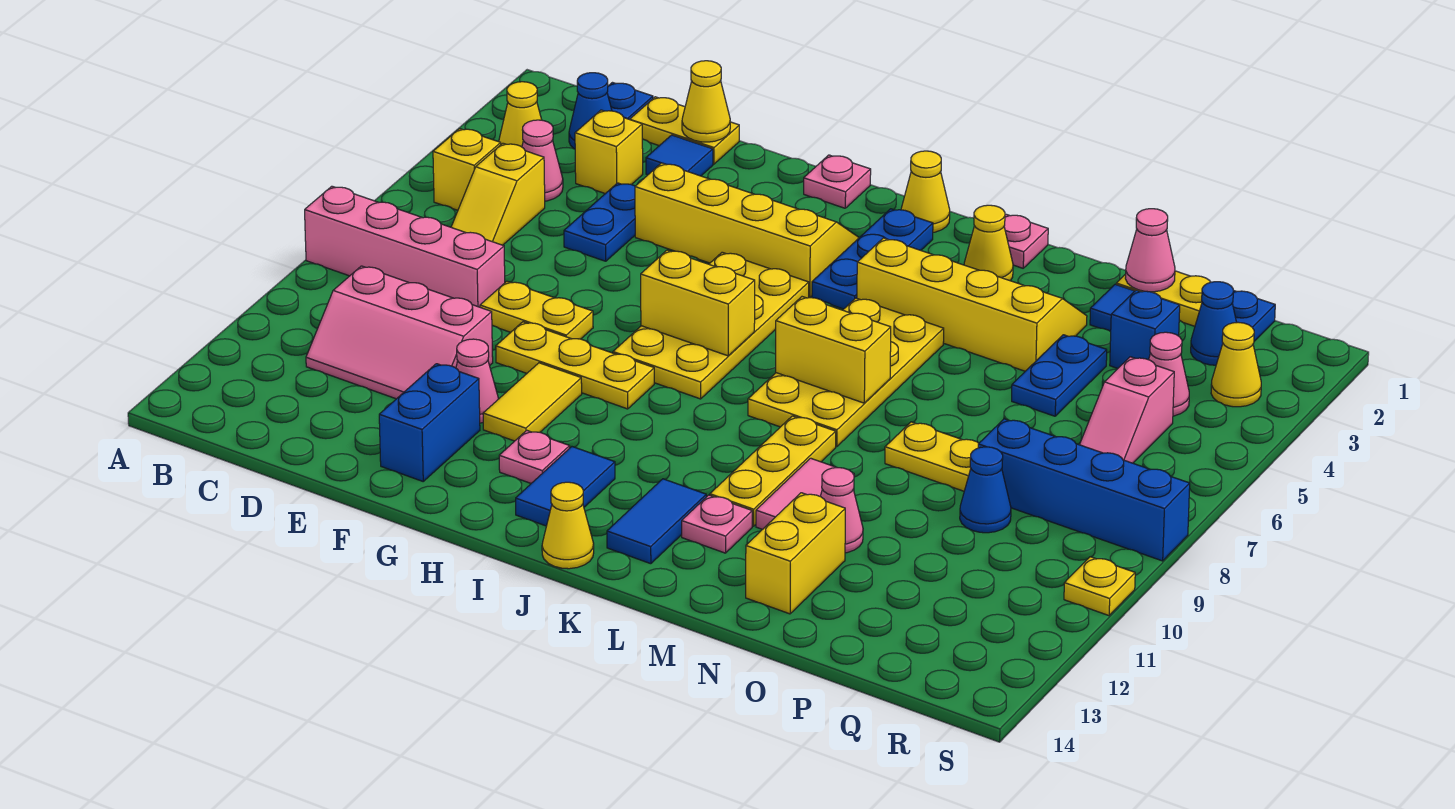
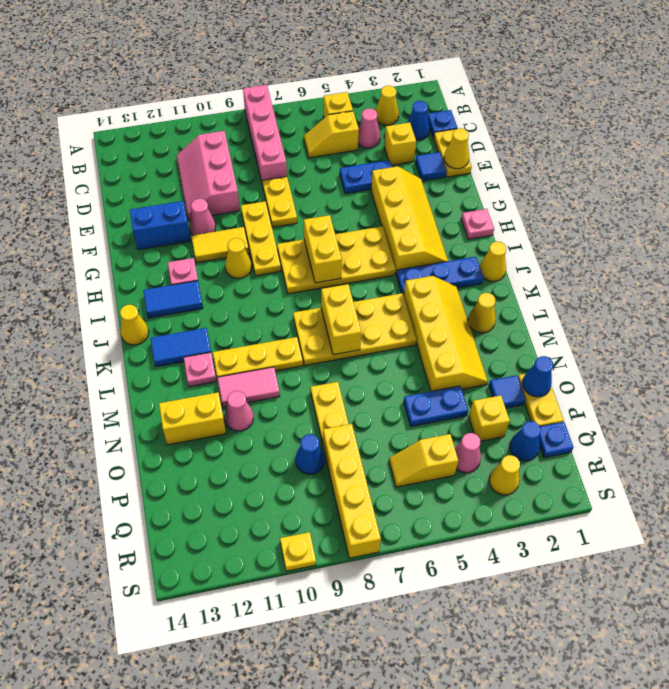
none -> yellow 1x1 cone [225,238,252,278]
pink 1x1 plate [1004,214,1048,268] -> none
pink 1x1 cone [1125,209,1175,292] -> blue 1x1 cone [522,356,553,397]
blue 1x1 brick [1110,290,1180,368] -> yellow 1x1 brick [469,395,510,441]
blue 1x4 brick [978,419,1190,561] -> yellow 1x4 brick [323,424,381,558]
pink 1x2 slope [1080,357,1174,463] -> yellow 1x2 slope [389,434,458,487]

